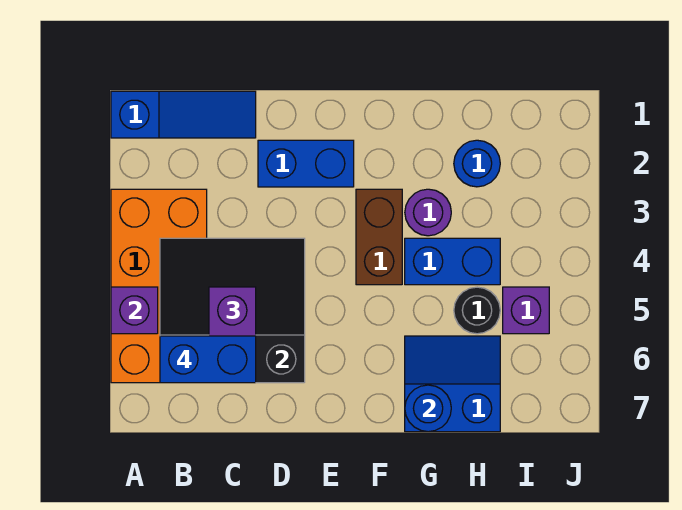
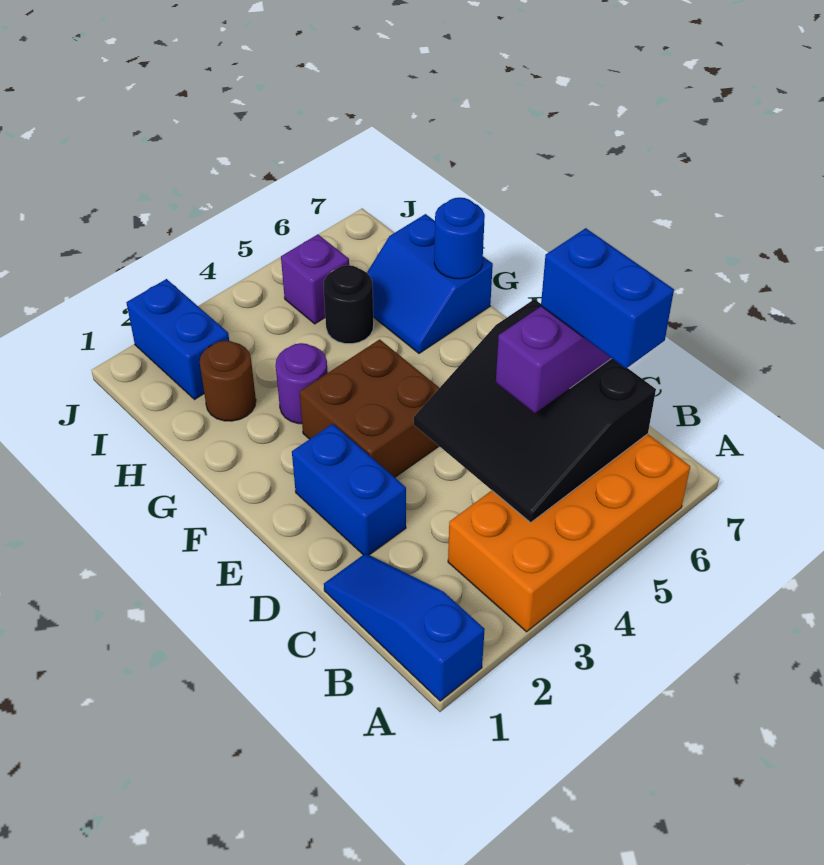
purple 1x1 brick [111,287,158,334] -> none
brown 1x2 brick [356,189,402,285] -> brown 2x2 brick [299,339,439,477]
blue 1x2 brick [405,238,500,285] -> blue 1x2 brick moved to [126,279,229,400]
blue 1x1 round brick [454,140,500,187] -> brown 1x1 round brick [200,341,256,421]

